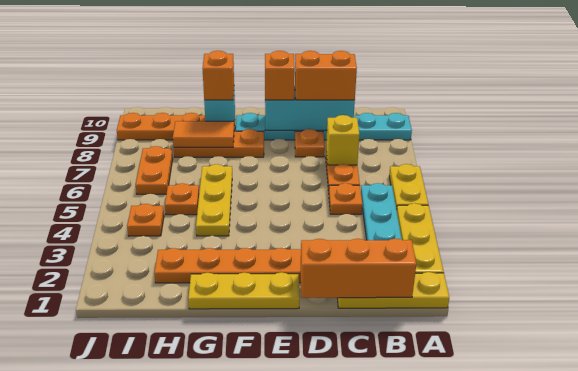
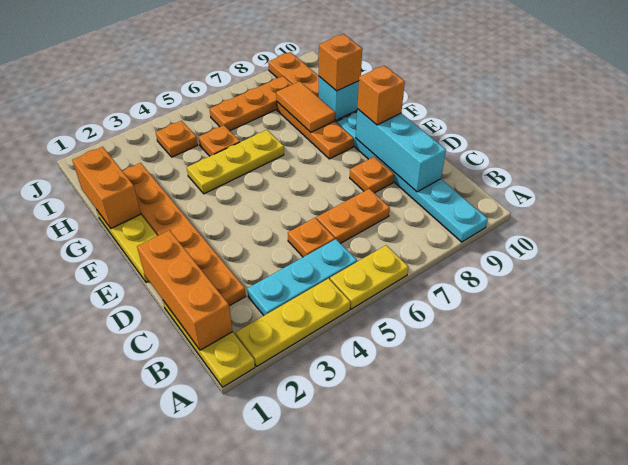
yellow 1x1 brick [326,115,359,165] -> none
orange 1x2 brick [295,51,357,100] -> orange 1x2 brick moved to [72,147,141,228]
orange 1x2 plate [136,146,173,194] -> orange 1x3 plate [210,76,292,131]

